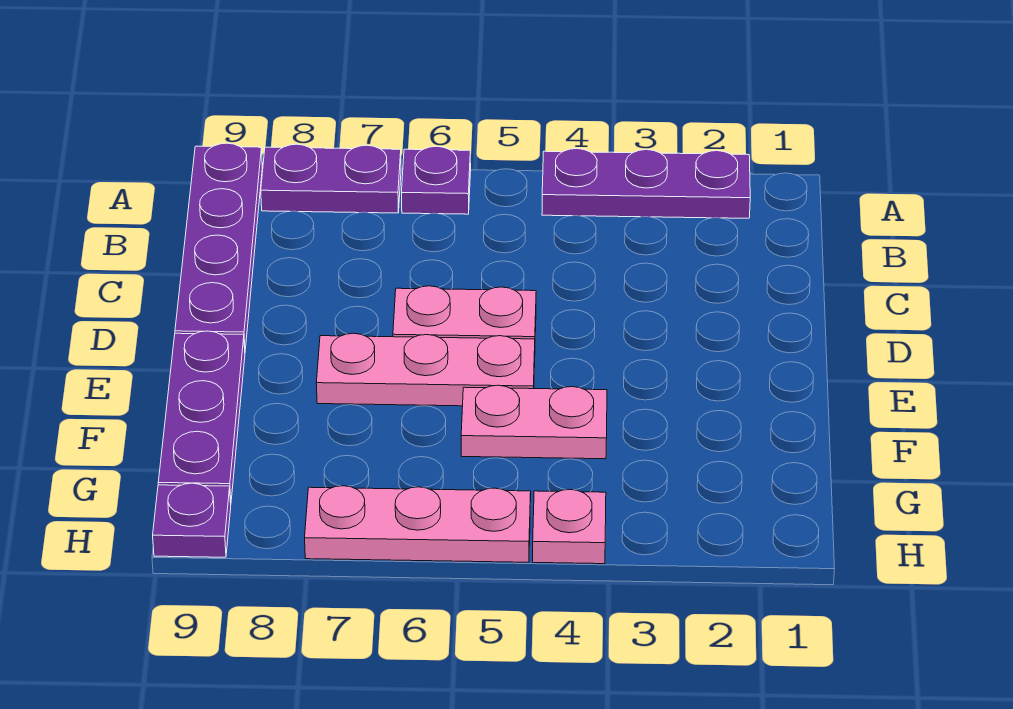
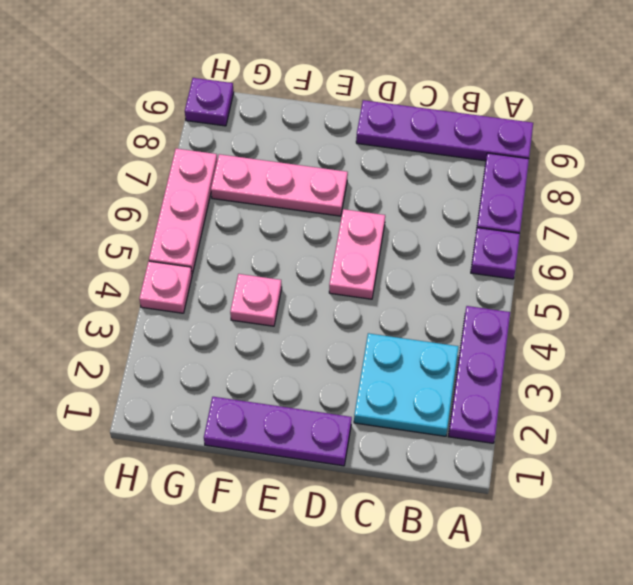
none -> cyan 2x2 plate [354,333,459,436]
pink 1x3 plate [316,333,535,406] -> pink 1x3 plate turned to [211,154,348,216]
purple 1x3 plate [158,331,245,502] -> purple 1x3 plate moved to [204,397,352,466]
pink 1x2 plate [461,385,607,459] -> pink 1x1 plate [230,274,282,326]

